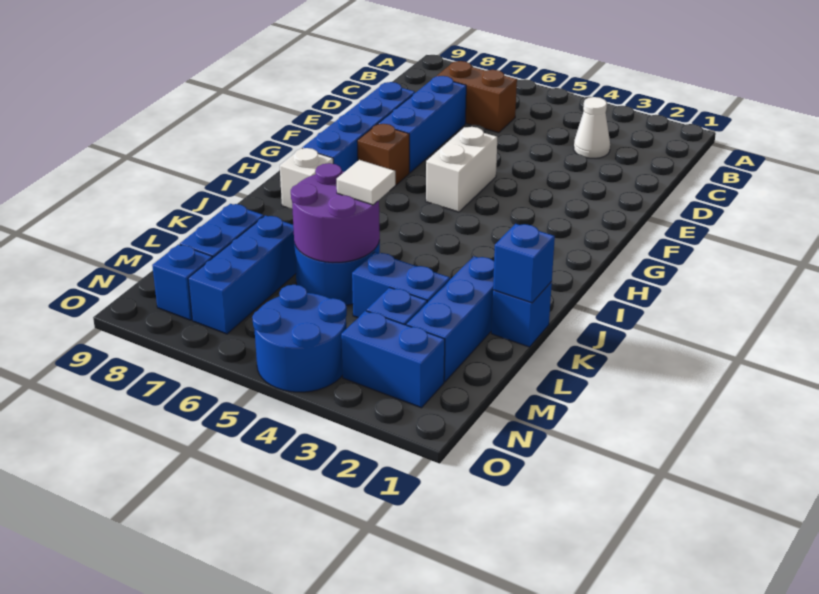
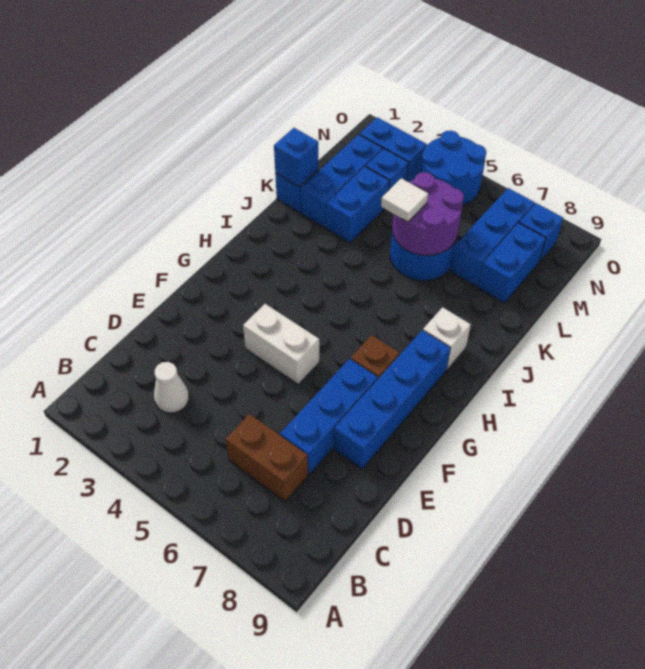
white 1x2 brick [426,127,497,212] -> white 1x2 brick turned to [243,304,319,384]
blue 1x2 brick [352,252,450,318] -> blue 1x2 brick turned to [326,166,389,243]

